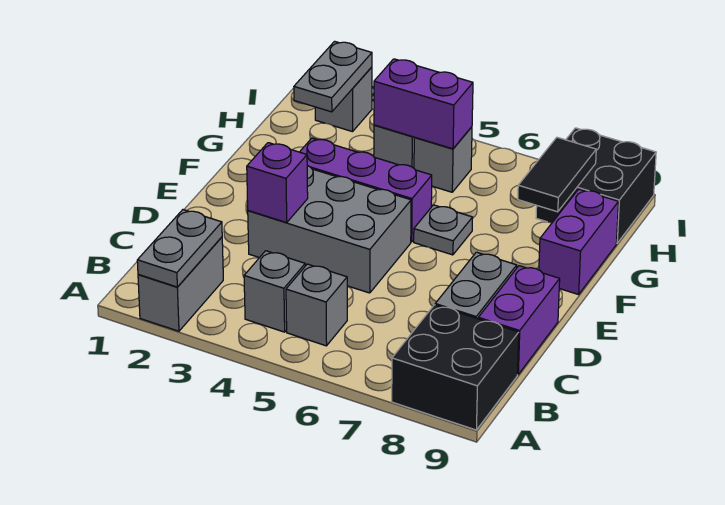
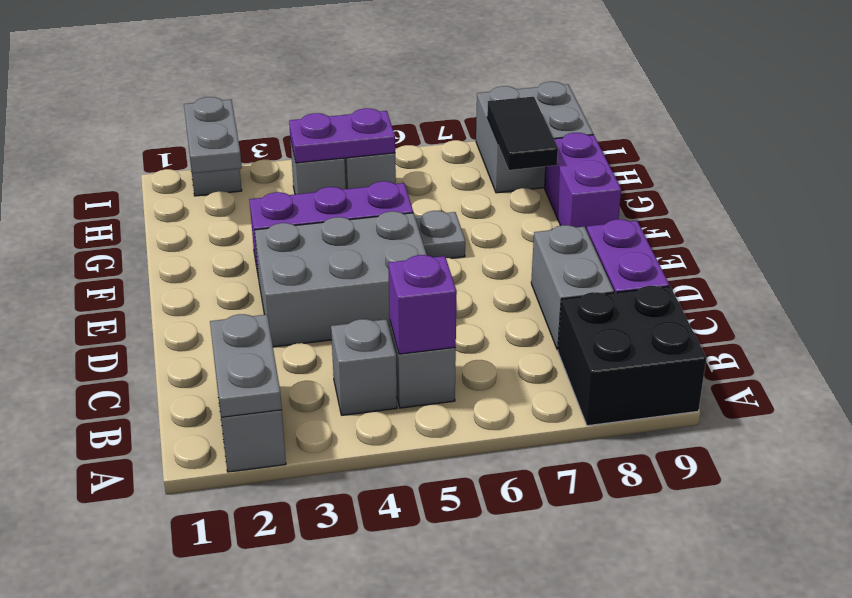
purple 1x1 brick [247,143,308,223] -> purple 1x1 brick moved to [388,255,457,354]
purple 1x2 brick [374,59,473,149] -> purple 1x2 plate [289,108,395,163]
black 2x2 brick [536,128,656,243] -> grey 2x2 brick [476,82,593,193]

